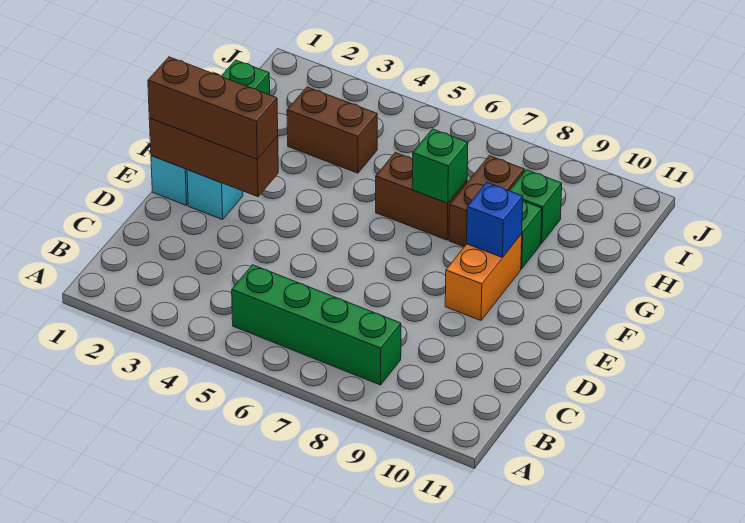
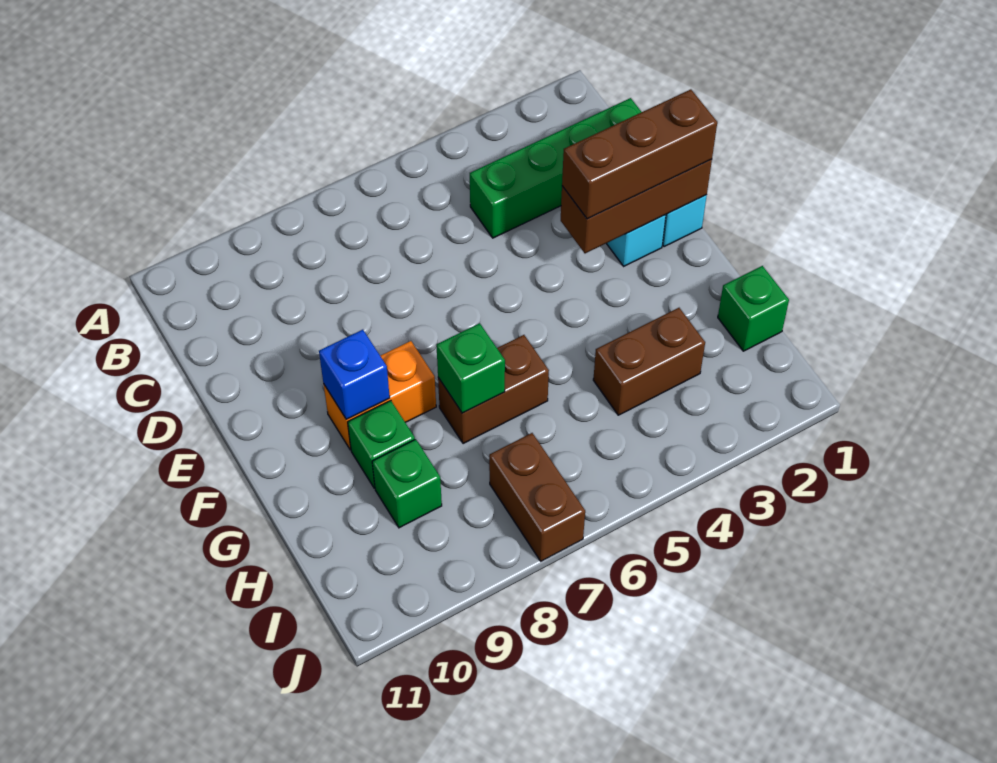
green 1x4 brick [232,265,401,385] -> green 1x4 brick moved to [470,98,641,238]
orange 1x2 brick [445,234,522,320] -> orange 1x2 brick turned to [324,341,436,450]
brown 1x2 brick [449,156,524,247] -> brown 1x2 brick moved to [489,433,585,561]

